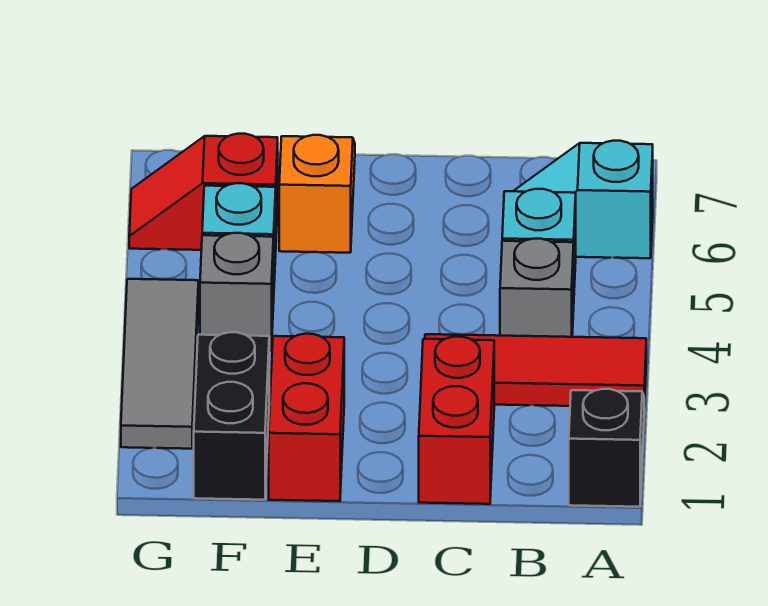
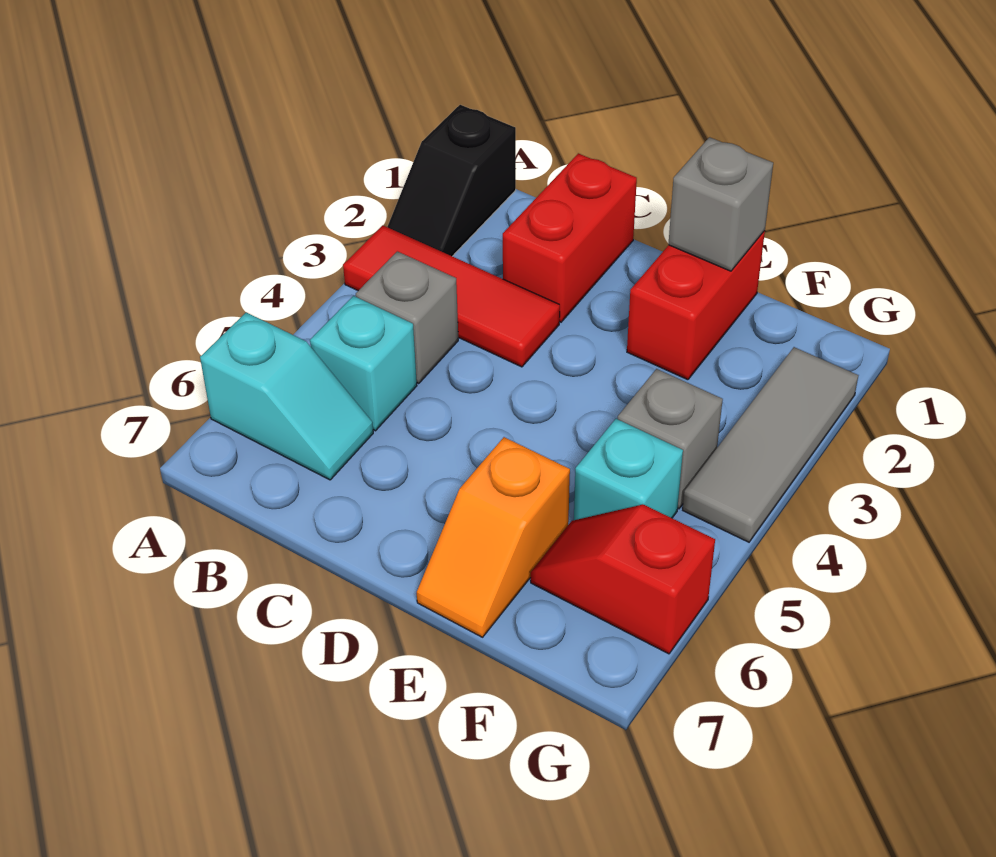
none -> grey 1x1 brick [668,137,773,271]
black 1x2 brick [194,332,269,500] -> none
red 1x2 slope [129,134,278,250] -> red 1x2 slope turned to [531,505,715,654]

